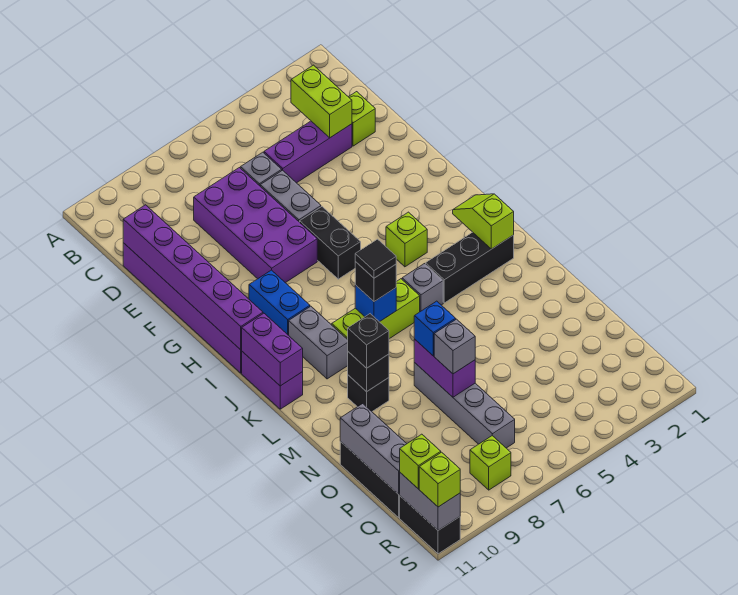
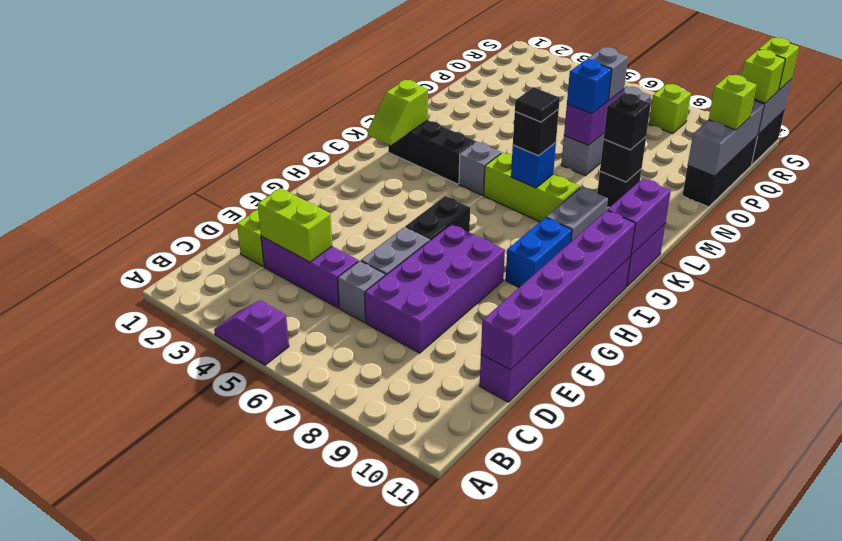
none -> purple 1x2 slope [214,300,289,365]
lime 1x2 brick [291,65,352,138] -> lime 1x2 brick turned to [258,188,332,262]
lime 1x1 brick [386,212,427,267] -> lime 1x1 brick moved to [709,75,757,130]

